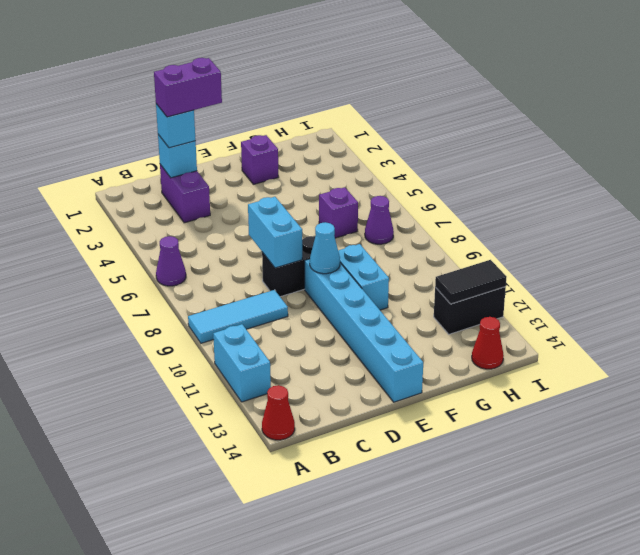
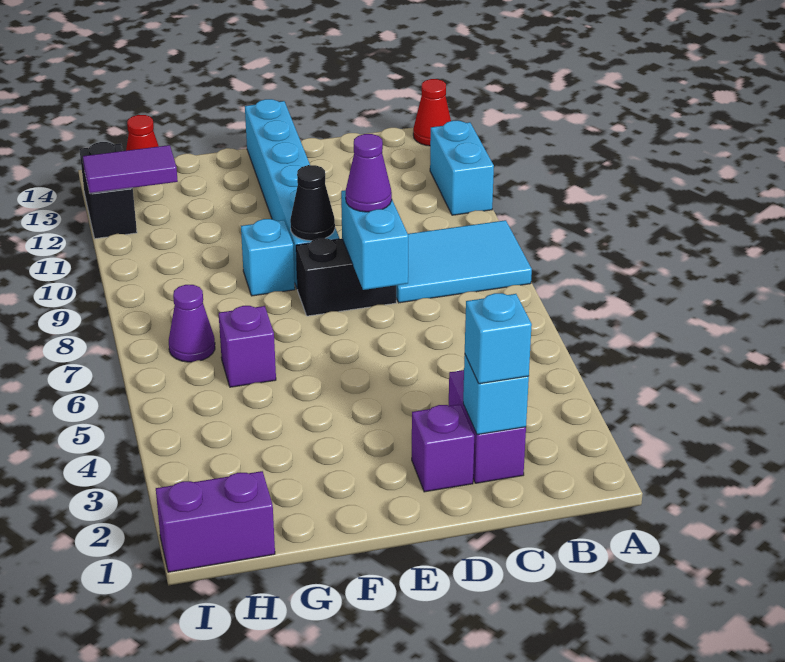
purple 1x1 cone [156,236,186,286] -> purple 1x1 cone moved to [346,134,392,212]
cyan 1x3 tile [188,290,288,343] -> cyan 2x3 tile [396,220,532,303]
purple 1x2 brick [154,58,222,117] -> purple 1x2 brick moved to [156,471,275,572]
cyan 1x1 cone [310,222,340,274] -> black 1x1 cone [290,165,335,241]
purple 1x1 brick [241,135,279,184] -> purple 1x1 brick moved to [412,404,474,492]
cyan 1x2 brick [338,244,389,310] -> cyan 1x1 brick [241,219,295,296]
black 1x2 brick [434,287,506,334] -> black 1x2 brick turned to [80,142,137,239]
black 1x2 tile [435,260,506,304] -> purple 1x2 tile [83,145,178,193]

